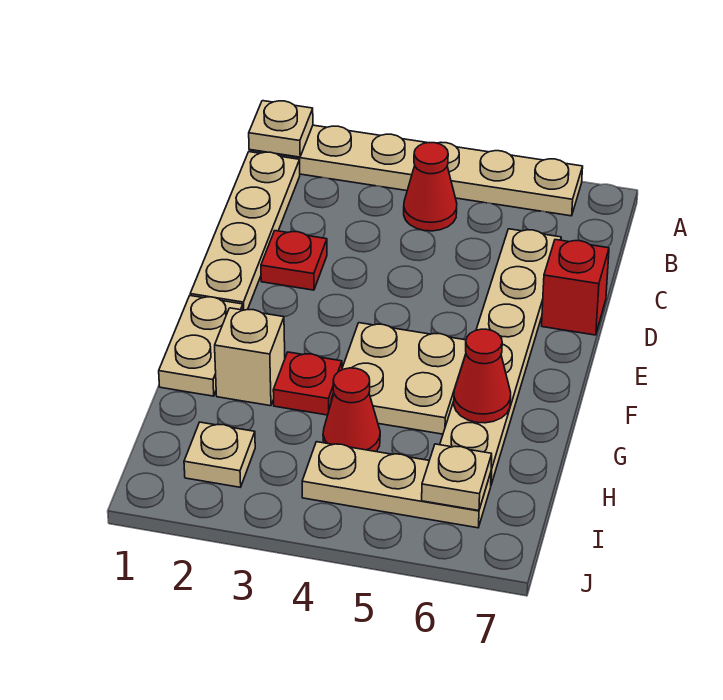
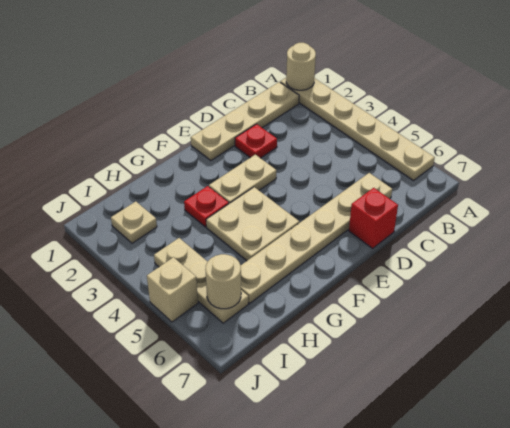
tan 1x1 plate [249,101,313,157] -> tan 1x1 round brick [286,43,316,90]
red 1x1 cone [404,143,457,231] -> none
tan 1x2 plate [159,296,243,396] -> tan 1x2 plate moved to [209,155,276,203]
tan 1x1 brick [215,308,285,406] -> tan 1x1 brick moved to [147,257,198,322]
red 1x1 cone [454,329,511,423] -> none
red 1x1 cone [323,368,380,452] -> none
tan 1x1 plate [422,444,492,511] -> tan 1x1 round brick [205,254,241,309]

